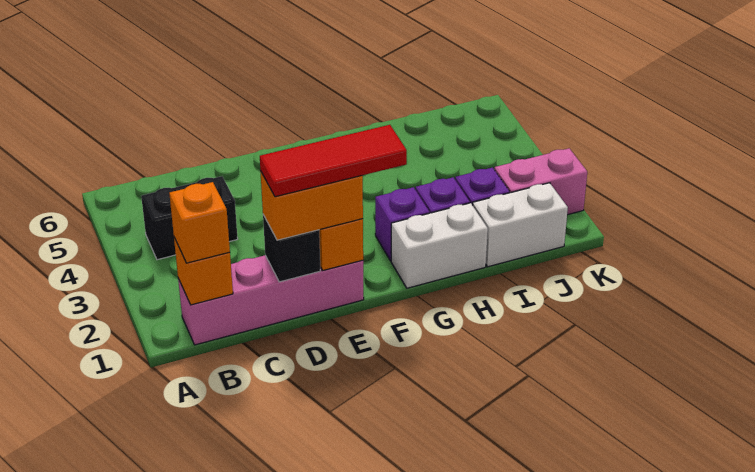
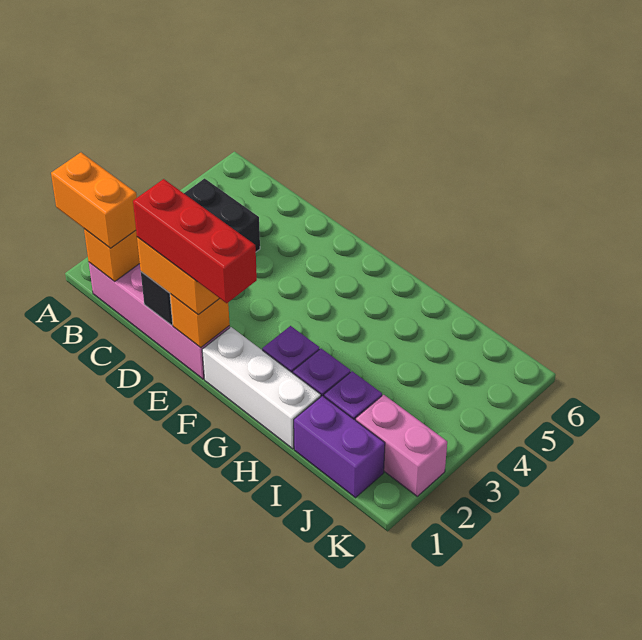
orange 1x1 brick [169,182,230,263] -> orange 1x2 brick [51,153,137,248]
red 1x3 tile [260,125,407,197] -> red 1x3 brick [133,179,257,303]
white 1x2 brick [391,203,488,288] -> white 1x3 brick [202,327,321,449]
white 1x2 brick [473,183,568,267] -> purple 1x2 brick [294,396,385,498]

